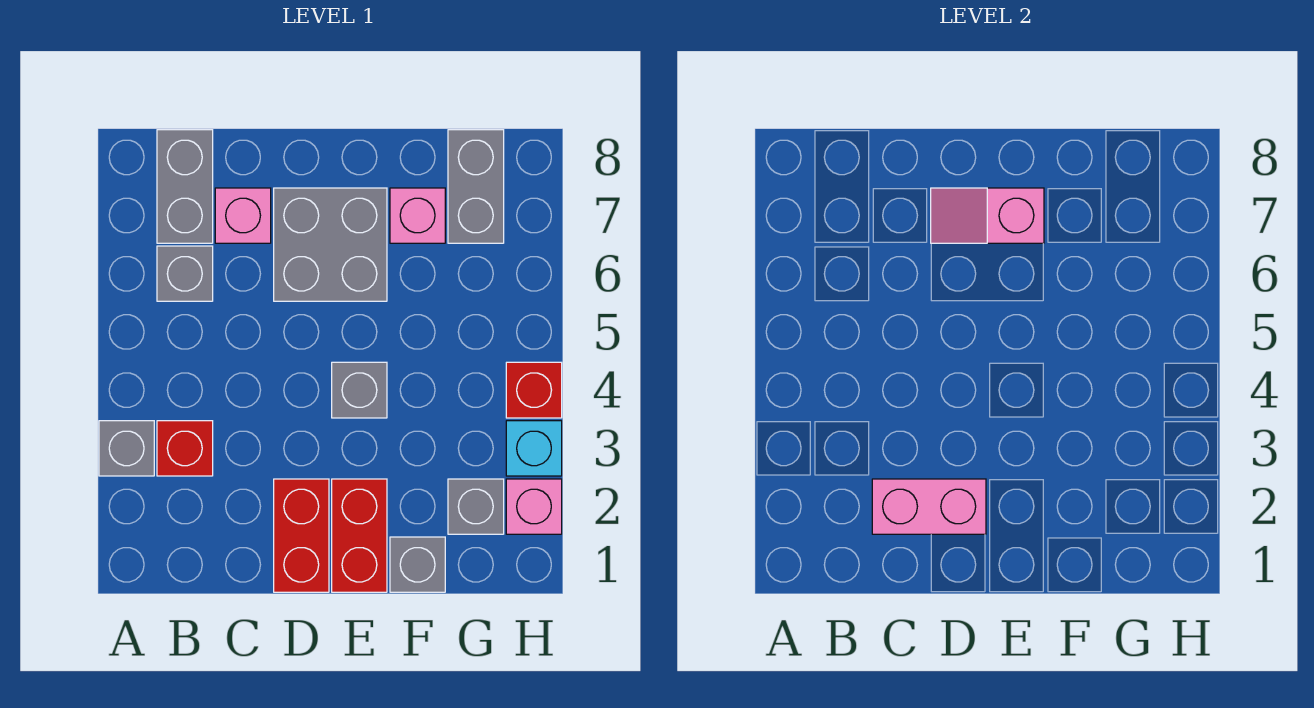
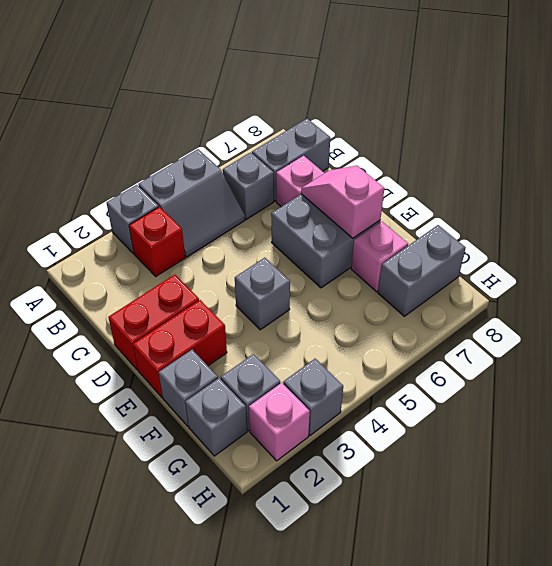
none -> grey 2x2 slope [138,149,245,257]
pink 1x2 brick [872,479,986,534] -> none
none -> grey 1x1 brick [185,378,247,456]
cyan 1x1 brick [506,421,562,476] -> grey 1x1 brick [283,359,343,435]
red 1x1 brick [506,362,562,418] -> none

